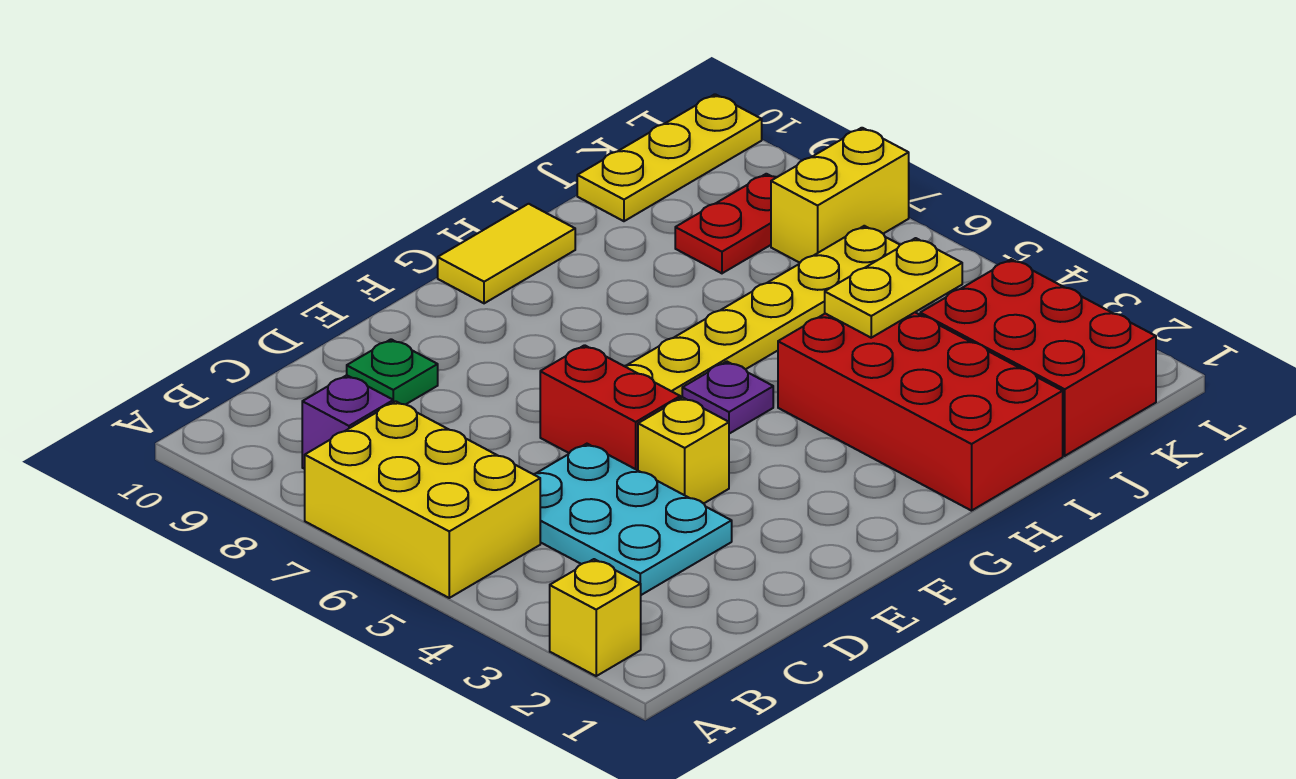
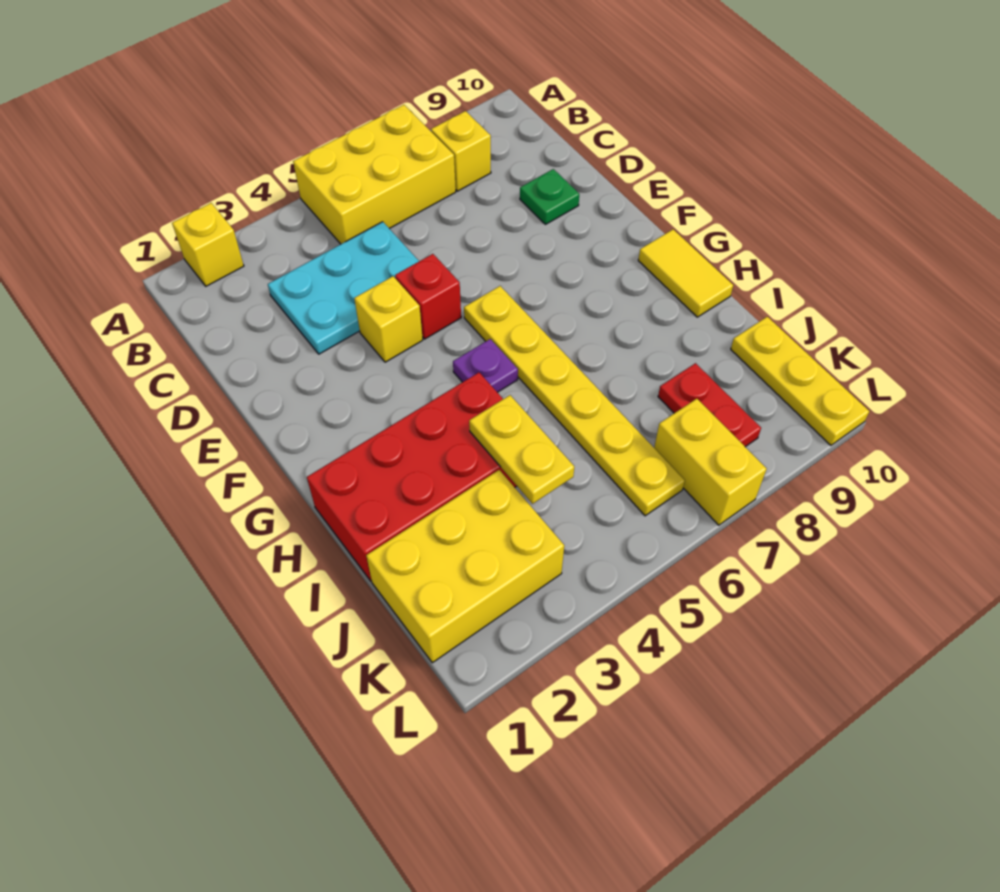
purple 1x1 brick [302,375,393,469] -> yellow 1x1 brick [431,111,491,191]
red 1x2 brick [540,345,680,470] -> red 1x1 brick [395,254,461,339]
red 2x3 brick [920,259,1156,456] -> yellow 2x3 brick [366,470,564,663]

